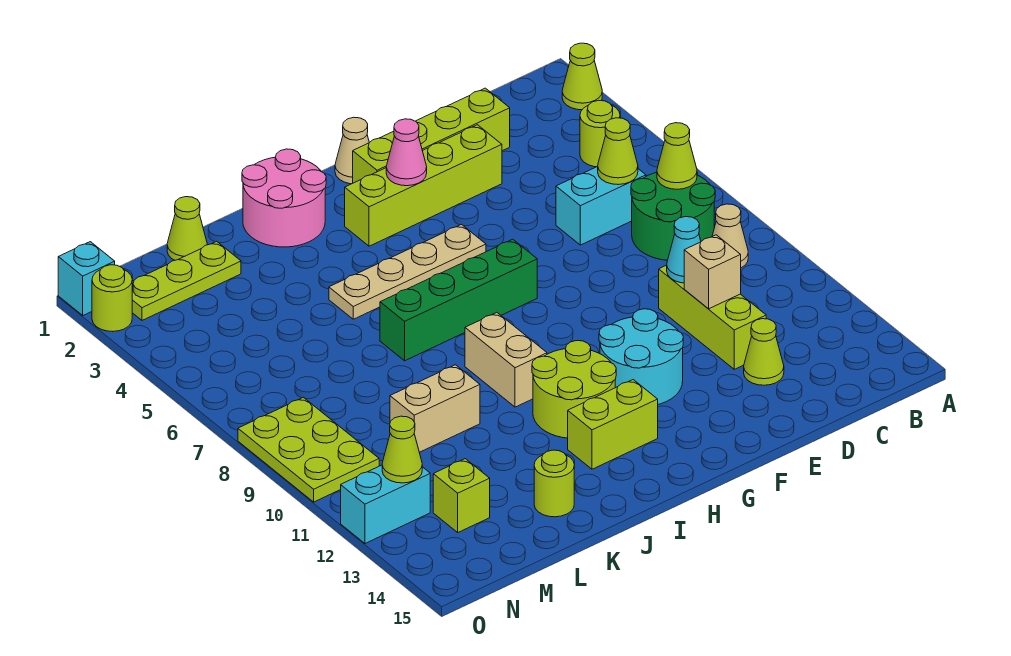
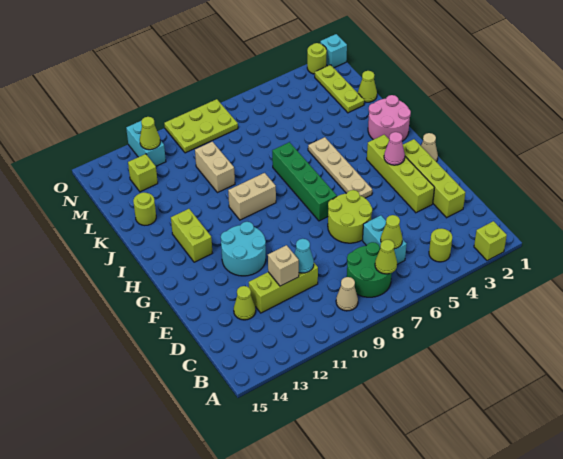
lime 1x1 cone [562,43,602,110] -> lime 1x1 brick [474,221,507,261]
lime 2x2 round brick [532,341,616,438] -> lime 2x2 round brick moved to [328,190,372,243]

